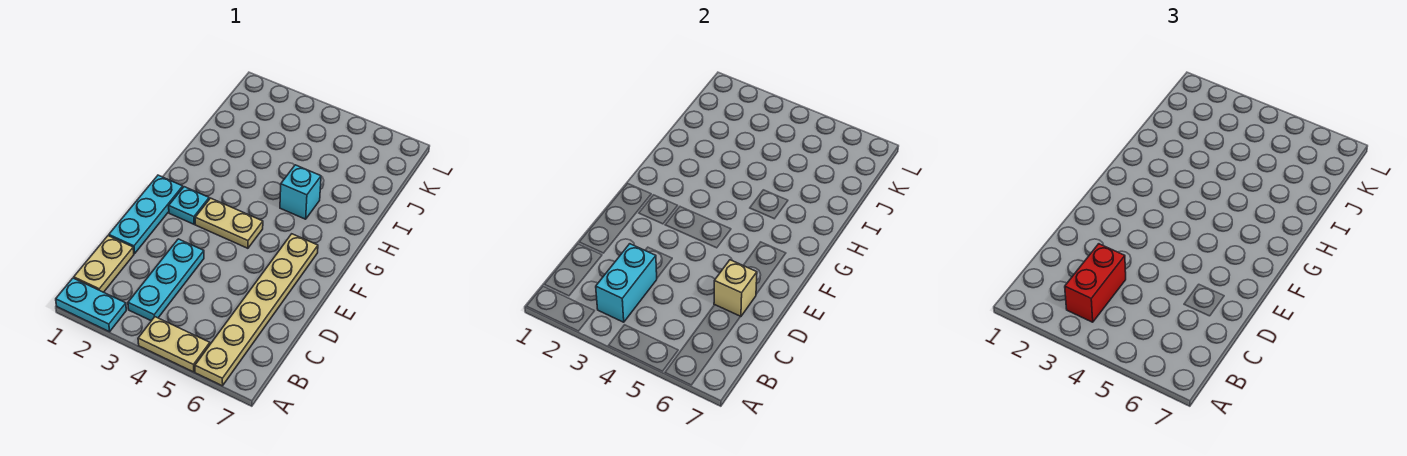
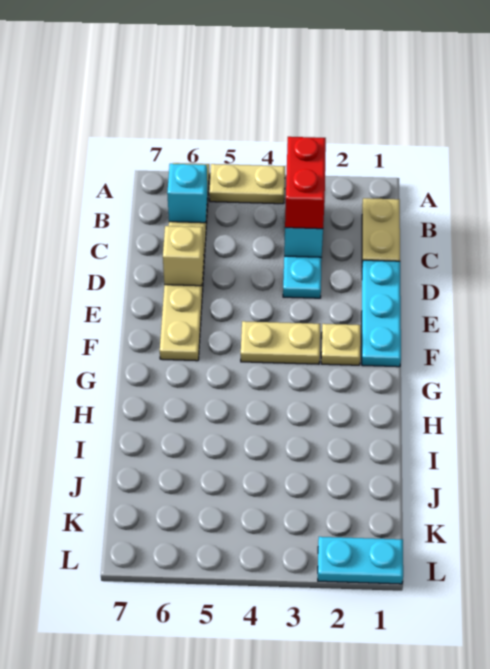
cyan 1x2 plate [56,278,126,332] -> cyan 1x2 plate moved to [318,537,403,584]
cyan 1x1 plate [169,187,209,224] -> tan 1x1 plate [321,324,361,365]
cyan 1x1 brick [280,165,321,219] -> cyan 1x1 brick moved to [167,164,207,223]

